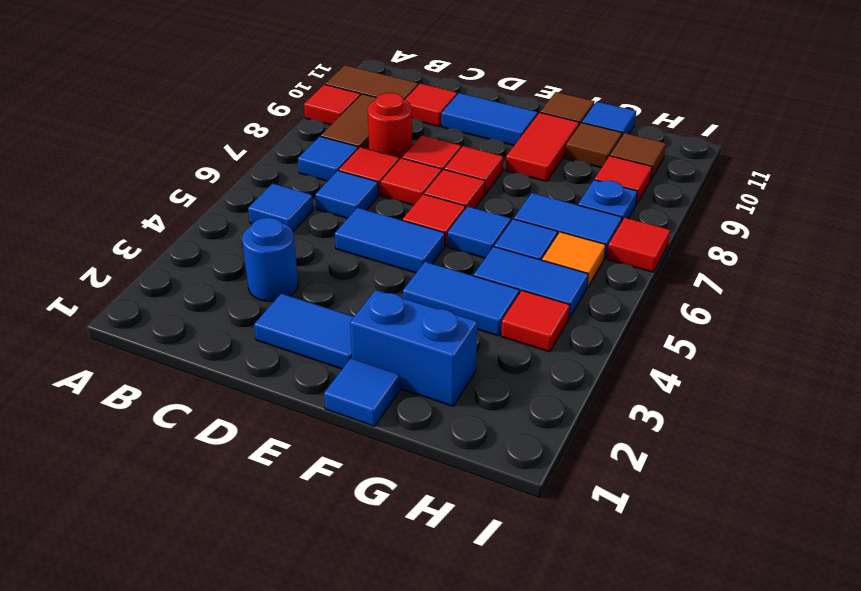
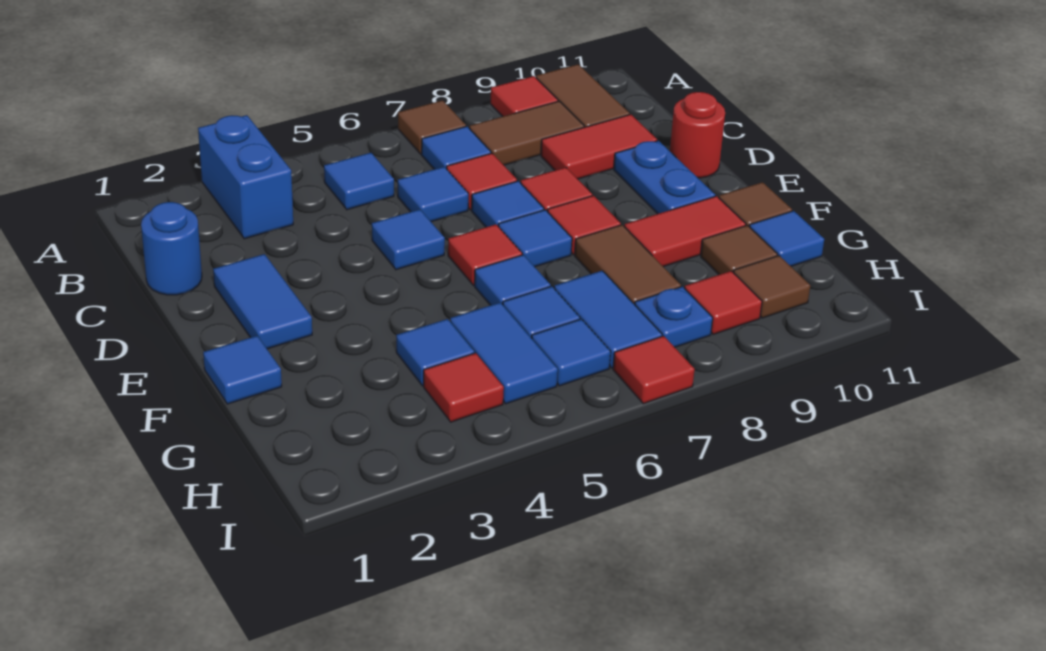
none -> brown 1x1 tile [398,100,466,154]
blue 1x1 round brick [242,218,298,302] -> blue 1x1 round brick moved to [141,202,202,295]
red 1x1 round brick [368,93,412,160] -> red 1x1 round brick moved to [670,92,725,178]
red 1x1 tile [405,84,457,127] -> red 1x2 tile [541,114,657,179]
blue 1x2 tile [335,208,445,273] -> blue 1x1 tile [372,209,445,270]
red 1x1 tile [381,158,442,205] -> blue 1x1 tile [472,181,544,227]
blue 1x2 tile [442,93,538,145] -> blue 1x2 plate [614,141,715,214]
red 1x1 tile [424,170,485,209] -> blue 1x1 tile [498,210,572,267]
blue 1x2 brick [350,290,477,406] -> blue 1x2 brick moved to [198,115,293,239]
blue 1x2 tile [403,262,519,336] -> blue 1x1 tile [396,319,474,386]
none -> brown 1x2 tile [575,225,681,305]
orange 1x1 tile [542,232,606,288] -> blue 1x1 tile [532,319,611,386]

